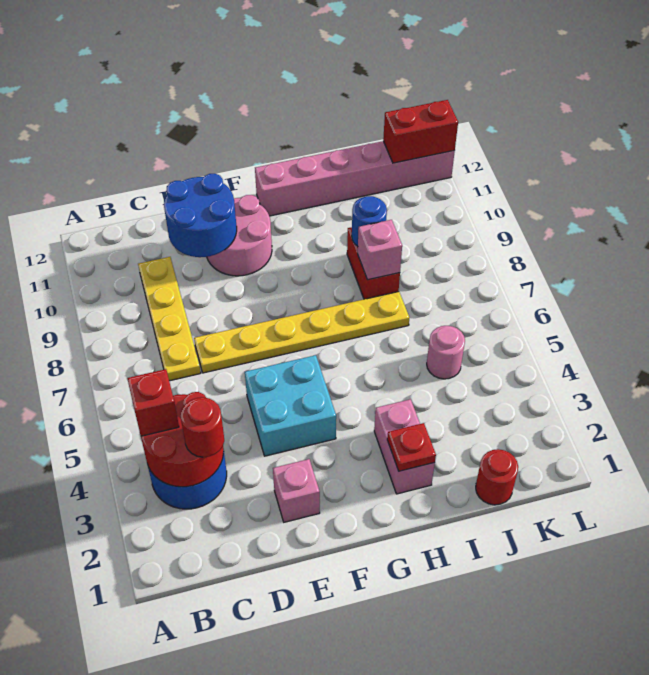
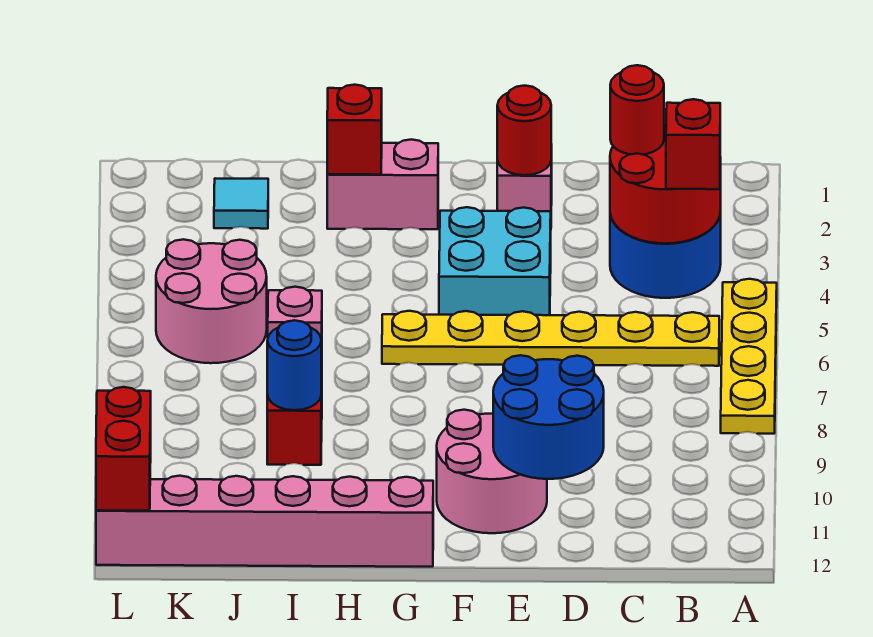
yellow 1x4 plate [138,257,201,381] -> yellow 1x4 plate moved to [721,279,777,434]
yellow 1x6 plate [194,292,409,373] -> yellow 1x6 plate moved to [382,311,719,366]
pink 1x2 brick [374,399,435,494] -> pink 1x2 brick turned to [327,139,438,229]
red 1x1 plate [387,423,436,471] -> red 1x1 brick [327,85,382,175]
red 1x1 round brick [476,449,518,505] -> red 1x1 round brick moved to [497,86,551,175]
none -> cyan 1x1 tile [214,179,268,229]
pink 1x1 round brick [427,326,465,379] -> pink 2x2 round brick [156,239,267,363]
red 1x2 brick [383,100,458,163] -> red 1x2 brick turned to [96,387,151,511]

